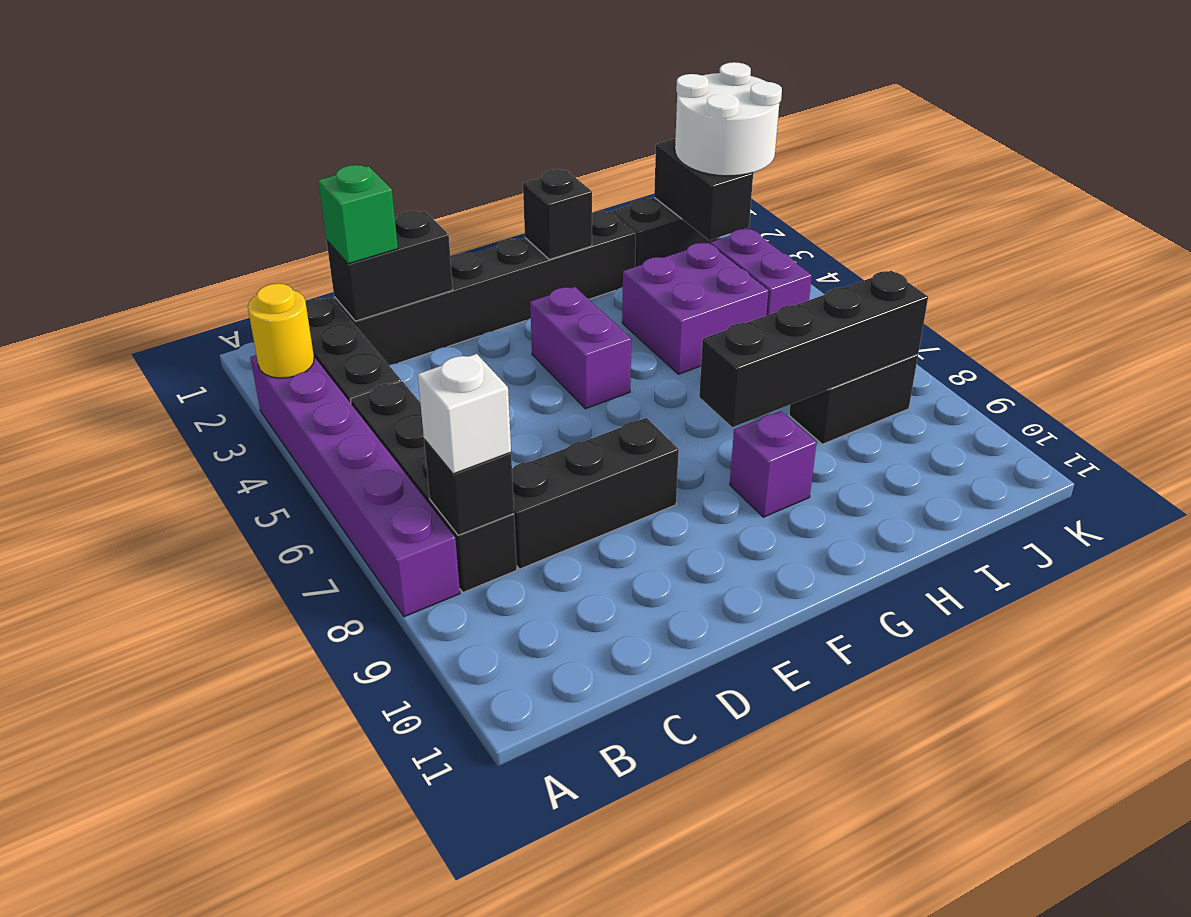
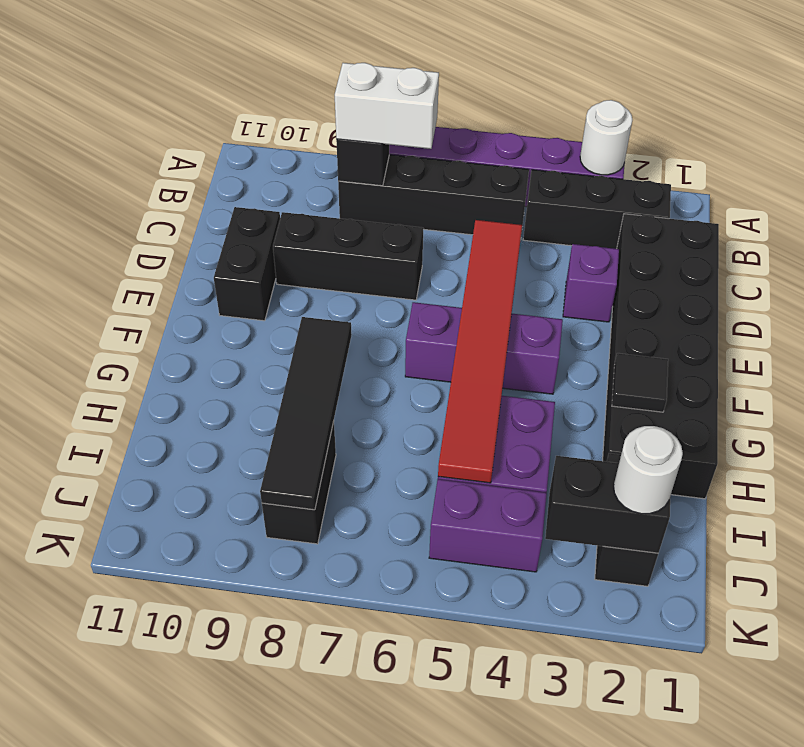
yellow 1x1 round brick [248,284,314,378] -> white 1x1 round brick [580,100,632,175]
white 1x1 brick [418,354,511,474] -> white 1x2 brick [335,63,439,149]
black 1x6 brick [334,211,636,365] -> black 2x6 brick [603,214,719,499]
black 1x2 brick [326,211,453,321] -> black 1x2 brick moved to [214,207,280,321]
green 1x1 brick [318,165,398,264] -> none
black 1x3 brick [512,418,679,569] -> black 1x3 brick turned to [273,212,423,300]
none -> red 1x6 tile [438,220,522,483]
purple 1x2 brick [530,287,631,409] -> purple 1x3 brick [405,302,563,394]
black 1x1 brick [523,169,592,260] -> black 1x1 tile [612,353,668,412]
black 1x4 brick [699,271,928,427] -> black 1x4 tile [260,317,352,510]
purple 1x1 brick [730,411,817,517] -> purple 1x1 brick moved to [563,244,619,322]
white 2x2 round brick [675,62,782,176] -> white 1x1 round brick [614,426,683,514]

